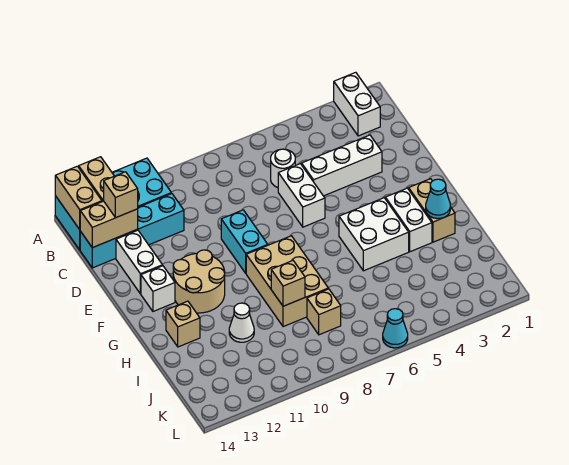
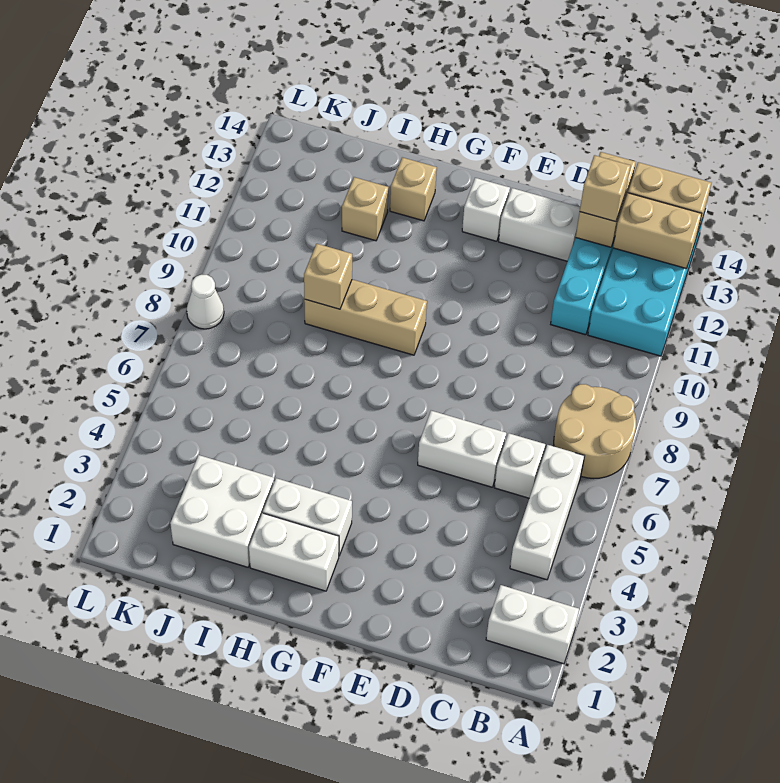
white 1x1 round brick [271,149,295,188] -> white 1x1 brick [494,433,545,498]
white 1x3 brick [302,135,382,196] -> white 1x3 brick moved to [510,445,584,580]
cyan 1x2 brick [221,210,268,273] -> none
tan 2x2 round brick [173,250,225,313] -> tan 2x2 round brick moved to [554,384,636,478]
tan 1x2 brick [409,179,455,242] -> white 1x2 brick [249,513,339,591]
white 2x2 brick [339,198,409,271] -> white 2x2 brick moved to [170,455,274,567]
tan 2x3 brick [246,236,328,327] -> tan 1x3 brick [304,280,427,355]
cyan 1x1 cone [426,179,450,219] -> none
white 1x1 cone [229,303,254,342] -> white 1x1 cone moved to [187,274,224,329]
tan 1x1 brick [307,289,341,335] -> tan 1x1 brick moved to [342,177,388,241]
cyan 1x1 cone [383,309,408,348] -> none

